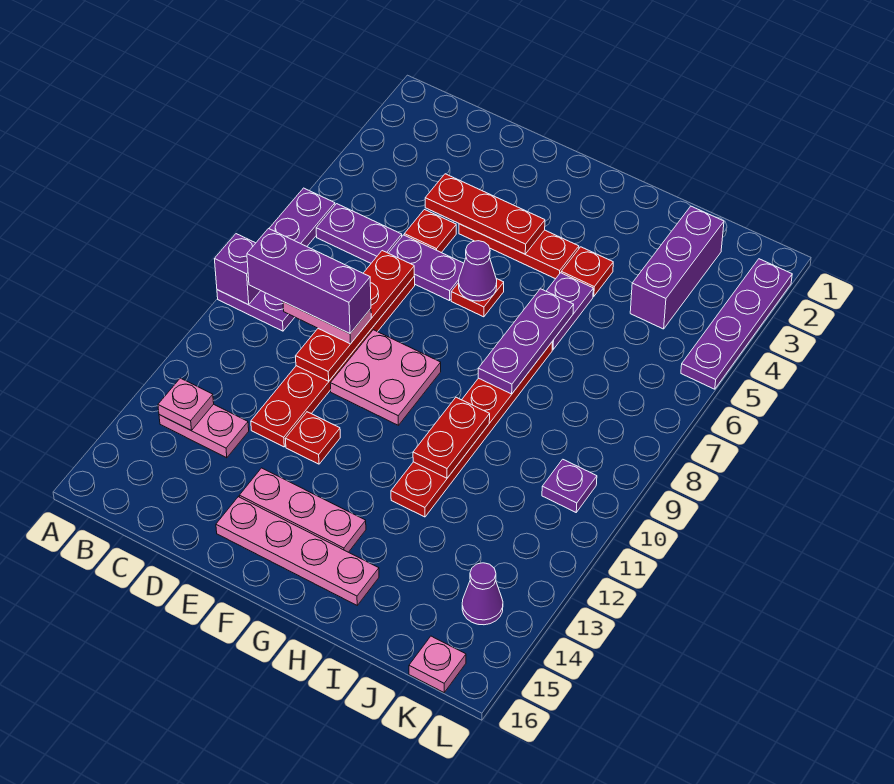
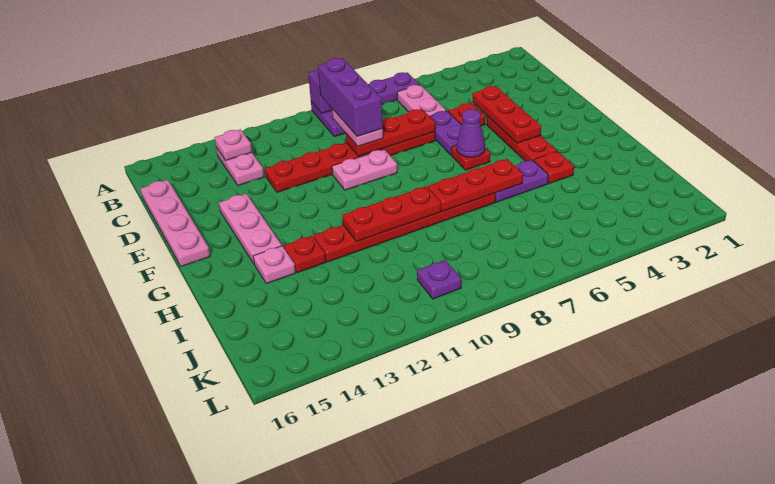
purple 1x2 plate [316,204,402,263] -> pink 1x2 plate [397,85,446,116]
red 1x4 plate [296,251,414,381] -> red 1x3 plate [346,109,435,156]
pink 2x2 plate [330,330,441,425] -> pink 1x2 plate [332,149,397,190]
red 1x1 plate [285,412,340,464] -> red 1x1 plate moved to [284,236,326,273]
pink 1x4 plate [216,497,379,605] -> pink 1x4 plate moved to [140,180,210,266]
purple 1x3 plate [478,289,574,394] -> red 1x3 plate [428,159,523,211]
red 1x2 plate [413,397,490,478] -> red 1x3 plate [342,186,441,242]
purple 1x3 brick [630,206,724,329] -> none
purple 1x1 cone [462,563,503,625] -> none
pink 1x1 plate [409,636,466,692] -> pink 1x1 plate moved to [253,246,296,284]
purple 1x4 plate [681,259,792,389] -> none

